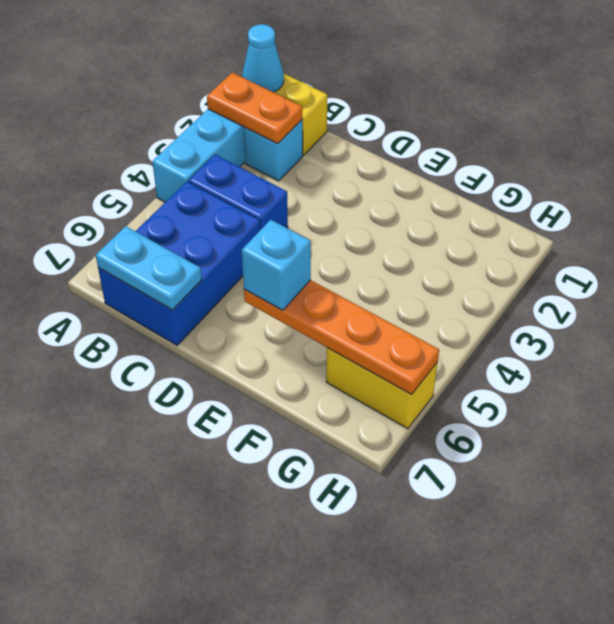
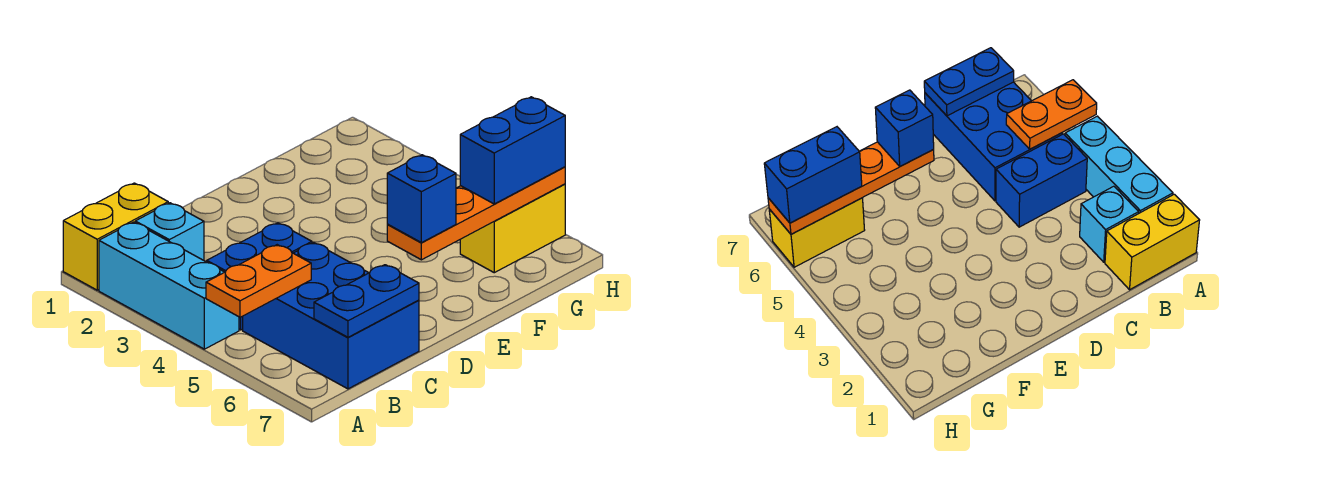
cyan 1x1 cone [242,24,284,92] -> none
orange 1x2 plate [207,73,302,144] -> orange 1x2 plate moved to [206,245,311,318]
cyan 1x2 plate [96,226,202,310] -> blue 1x2 plate [314,265,419,337]
cyan 1x1 brick [242,220,311,310] -> blue 1x1 brick [387,155,456,243]
none -> blue 1x2 brick [460,97,565,204]

